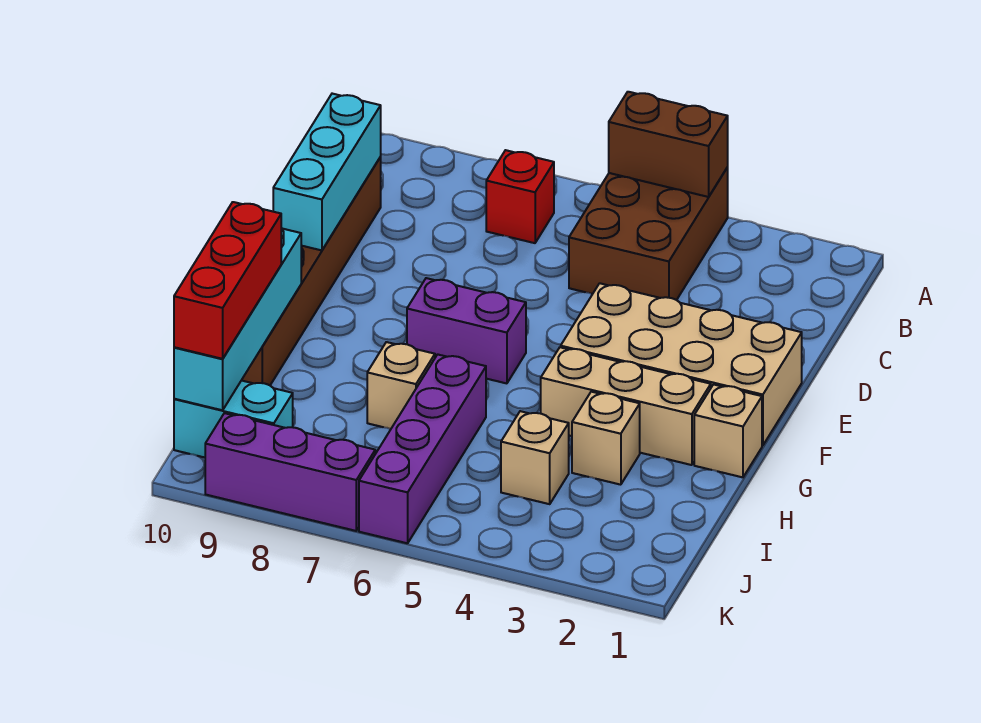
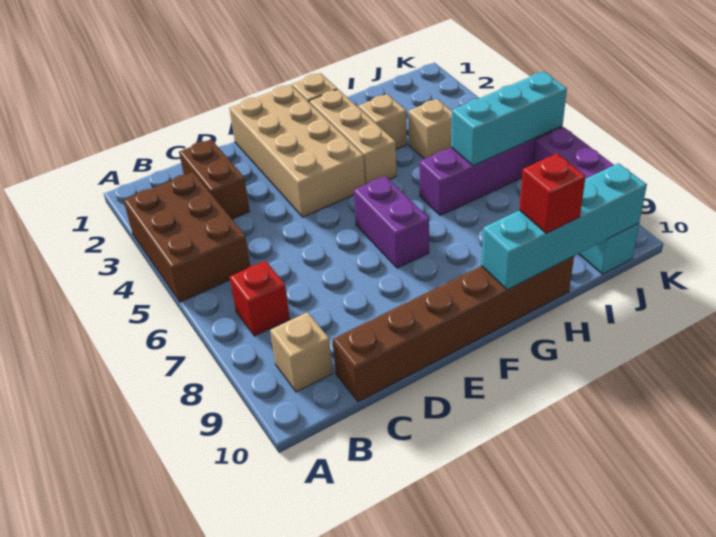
brown 2x3 brick [569,167,728,300] -> brown 2x3 brick turned to [124,172,250,302]
brown 1x2 brick [609,92,728,197] -> brown 1x2 brick moved to [179,139,250,219]
cyan 1x3 brick [273,94,381,250] -> cyan 1x3 brick moved to [451,72,567,166]
tan 1x1 brick [367,342,435,429] -> tan 1x1 brick moved to [270,312,333,392]
red 1x3 brick [174,202,281,359] -> red 1x1 brick [519,153,586,233]

